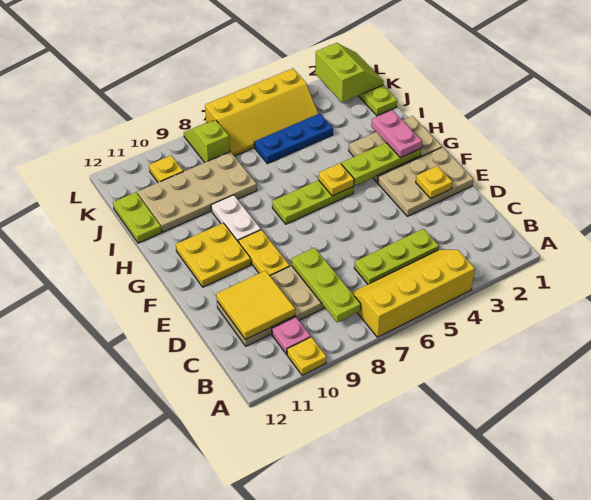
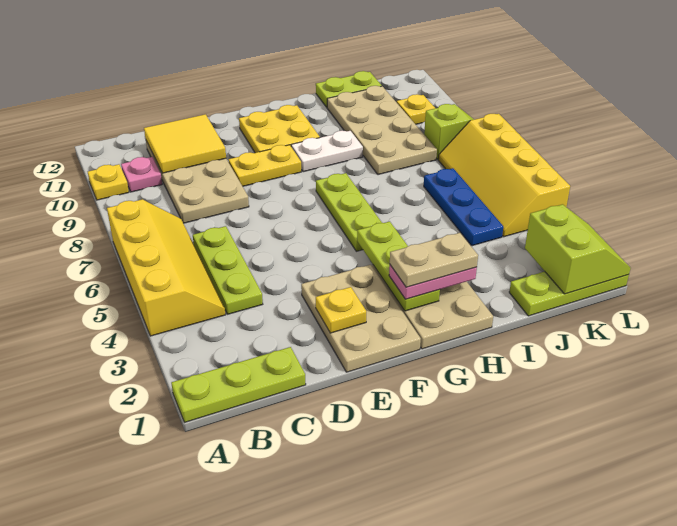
lime 1x3 plate [291,248,361,322] -> lime 1x3 plate moved to [171,347,306,422]
none -> tan 1x2 plate [390,233,478,287]
yellow 1x1 plate [318,163,354,196] -> none
lime 2x2 slope [315,43,383,102] -> lime 2x2 slope turned to [525,204,631,294]

